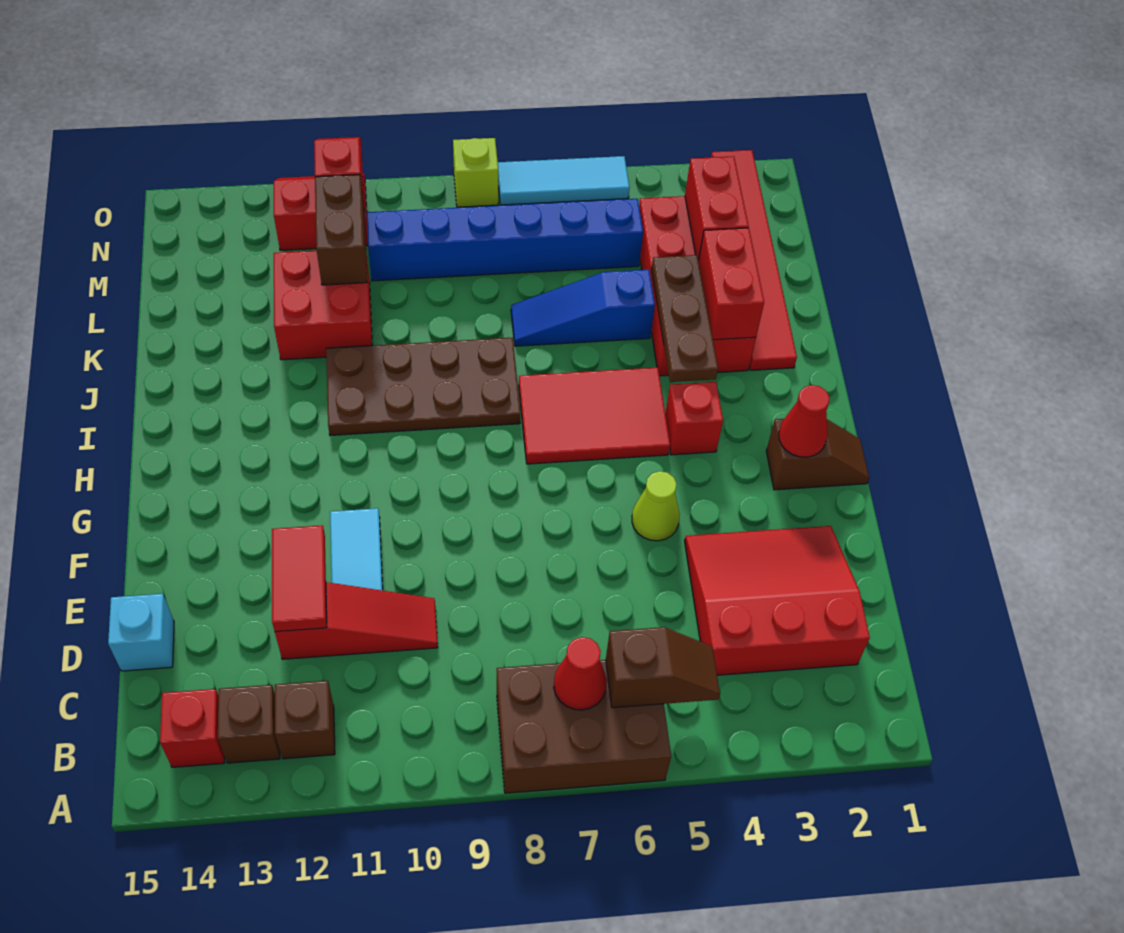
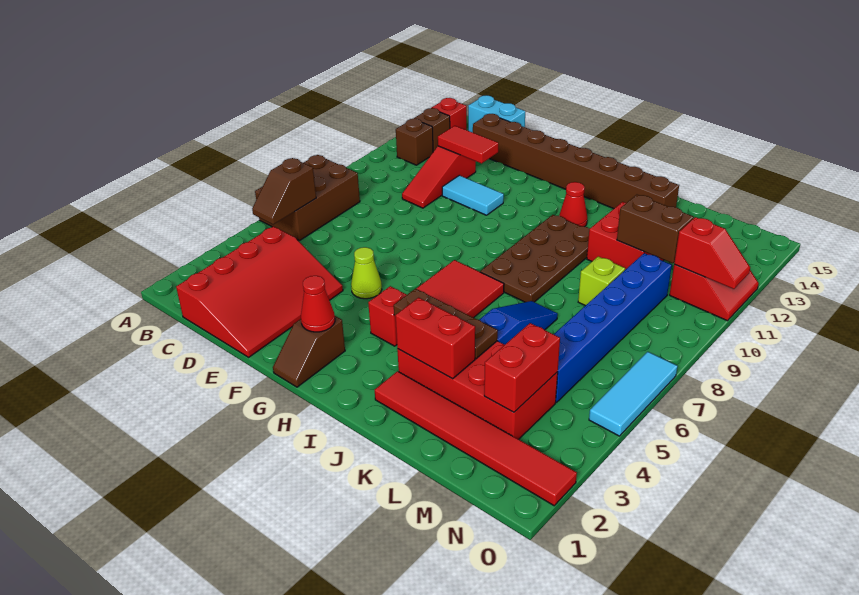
red 1x1 cone [554,637,607,710] -> red 1x1 cone moved to [559,182,587,227]
red 3x3 slope [685,526,870,675] -> red 3x4 slope [176,226,343,357]
none -> brown 1x8 brick [473,114,679,209]
cyan 1x1 brick [108,594,174,671] -> cyan 1x2 brick [468,95,525,132]
red 1x2 brick [685,156,749,260] -> red 1x2 brick turned to [484,323,560,412]
lime 1x1 brick [453,138,498,207] -> lime 1x1 brick moved to [578,256,625,306]

